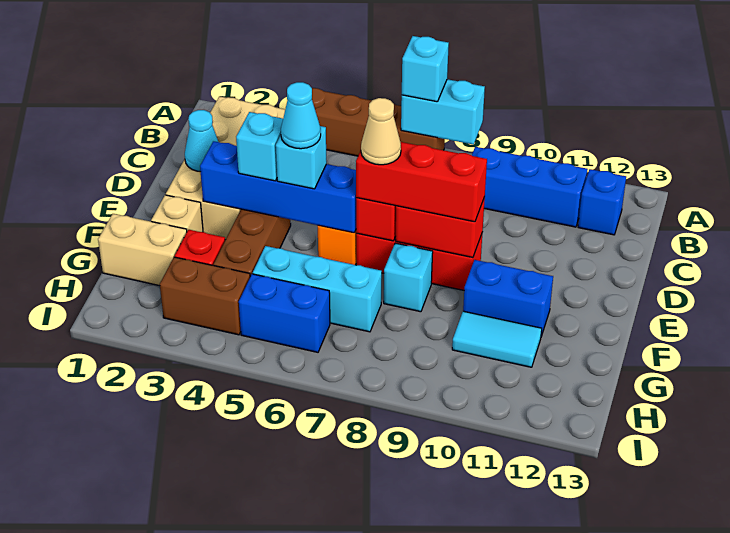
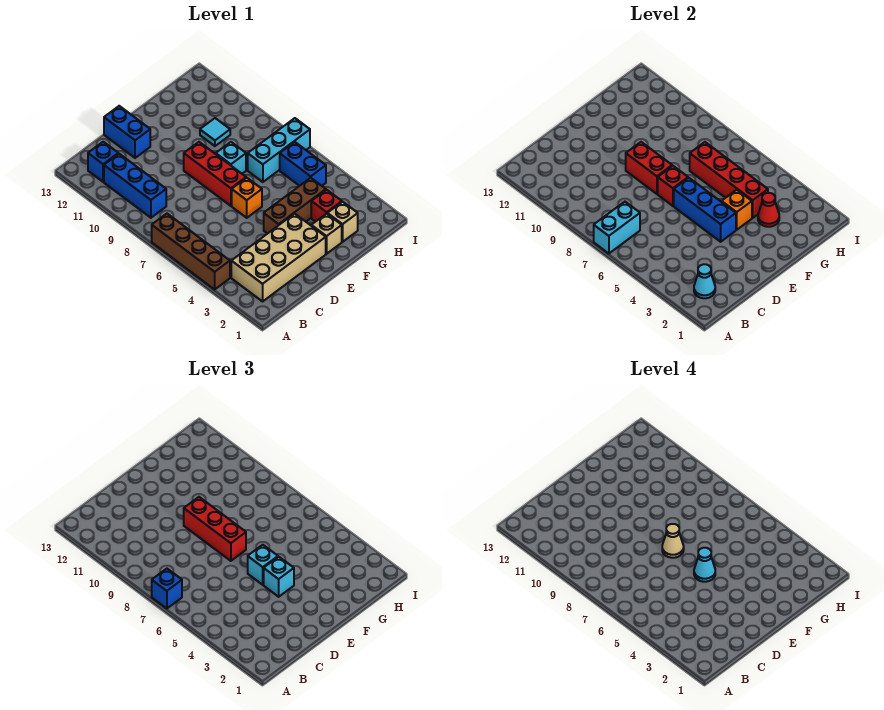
cyan 1x2 brick [401,79,485,145] -> cyan 1x2 brick turned to [594,202,640,254]
cyan 1x1 brick [402,36,449,102] -> blue 1x1 brick [152,569,182,609]
cyan 1x1 cone [185,110,218,172] -> cyan 1x1 cone moved to [694,264,715,298]
blue 1x4 brick [200,141,356,233] -> blue 1x3 brick [674,178,736,242]
none -> orange 1x1 brick [722,190,752,230]
blue 1x2 brick [463,260,553,336] -> blue 1x2 brick moved to [104,106,150,158]
tan 1x2 brick [98,214,187,286] -> tan 1x1 brick [327,202,358,242]
none -> red 1x1 cone [758,193,779,227]
none -> red 1x4 brick [690,142,768,218]
cyan 1x3 brick [253,246,382,332] -> cyan 1x3 brick turned to [248,118,310,182]
cyan 1x2 tile [452,311,542,367] -> cyan 1x1 tile [200,118,230,146]
brown 1x2 brick [160,257,250,335] -> none

